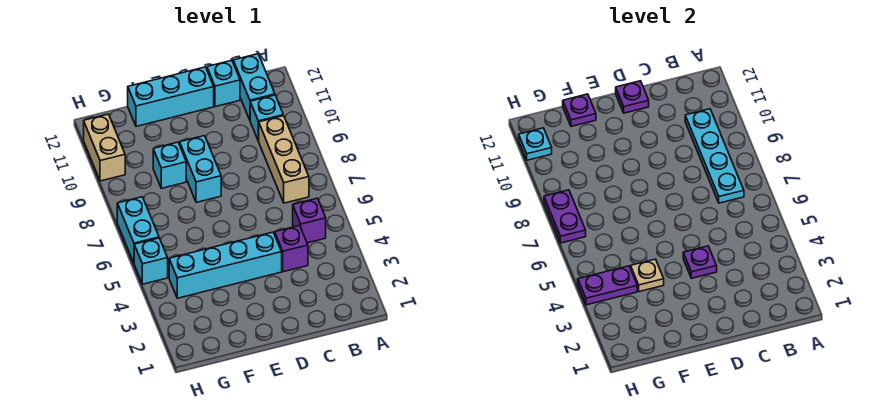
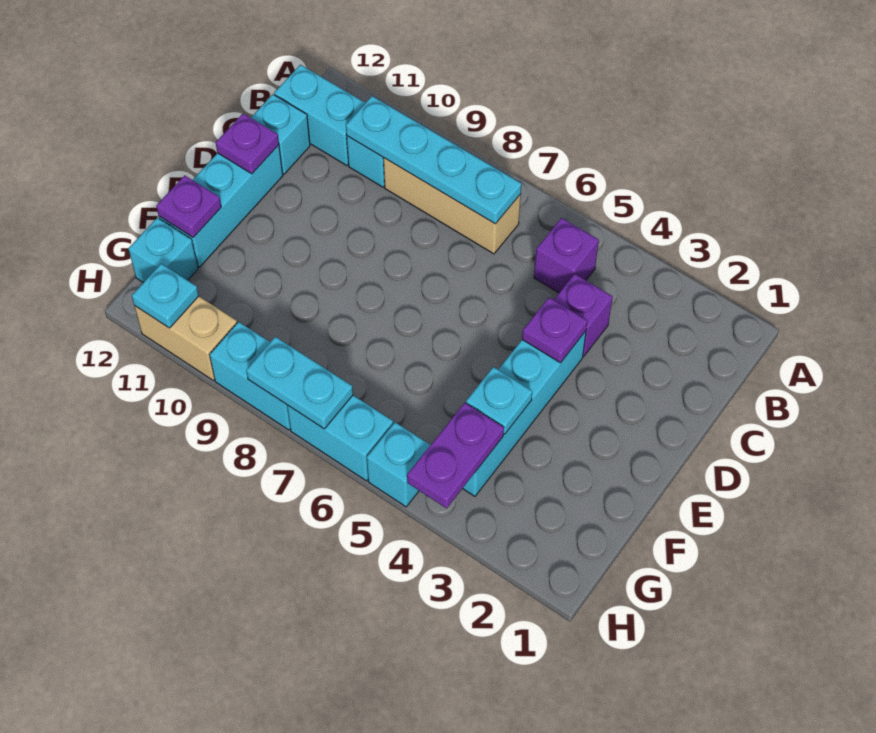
cyan 1x2 brick [180,136,221,202] -> cyan 1x2 brick moved to [210,322,290,430]
tan 1x1 plate [631,259,664,292] -> cyan 1x1 plate [466,367,532,434]
cyan 1x1 brick [153,142,186,188] -> cyan 1x1 brick moved to [129,218,198,282]
purple 1x2 plate [544,190,586,243] -> cyan 1x2 plate [246,337,353,429]

